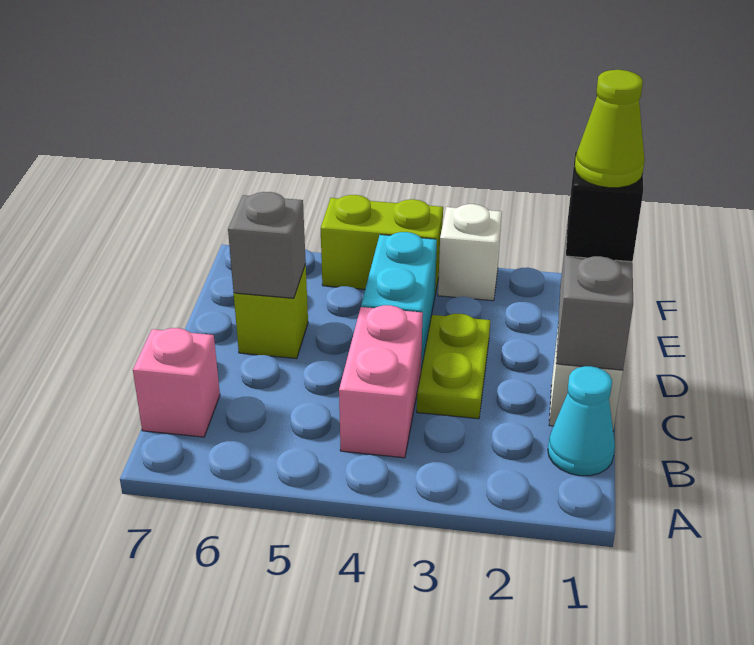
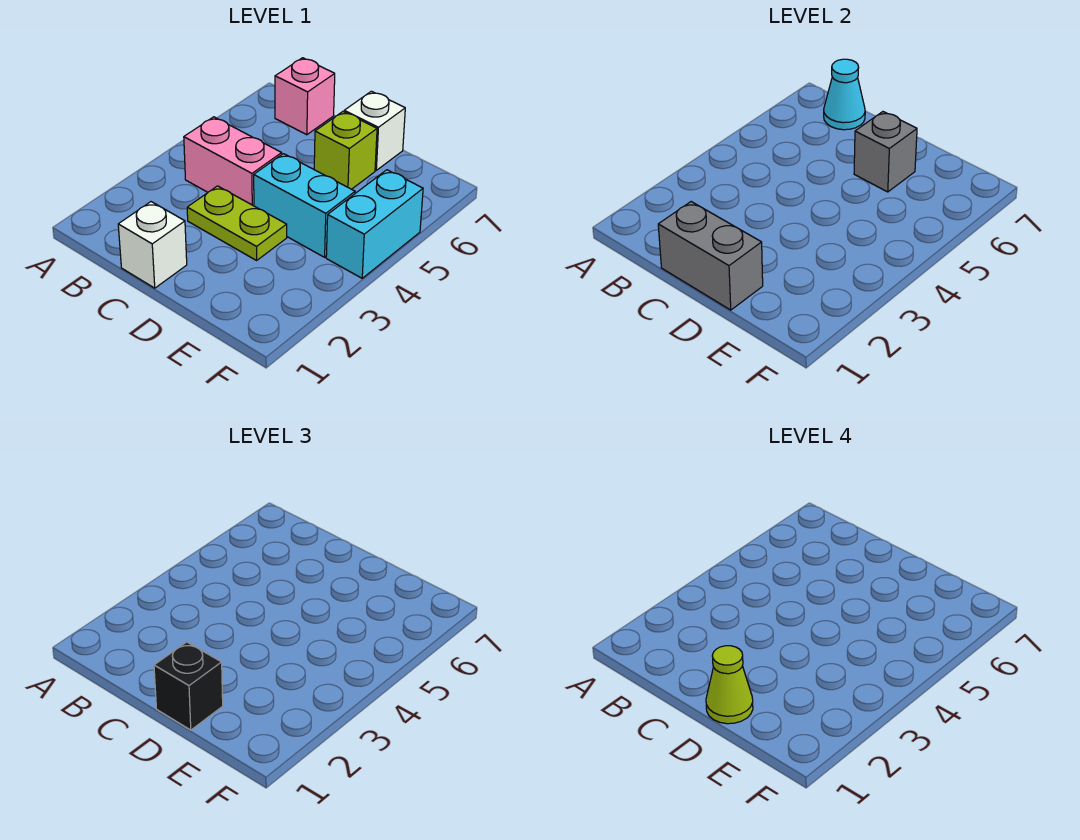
cyan 1x1 cone [548,366,615,476] -> cyan 1x1 cone moved to [824,59,865,130]
white 1x1 brick [438,204,502,301] -> white 1x1 brick moved to [344,91,405,170]
lime 1x2 brick [321,195,443,294] -> cyan 1x2 brick [326,170,423,278]

